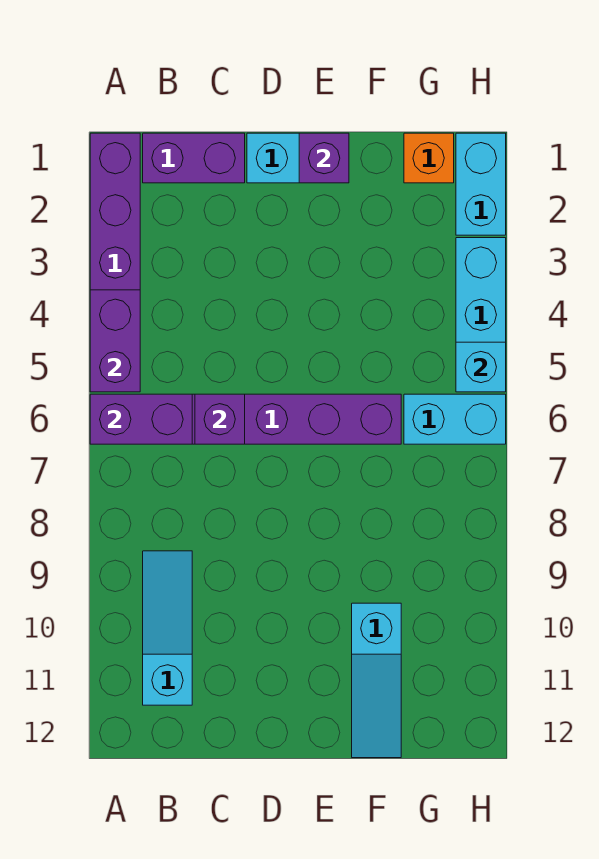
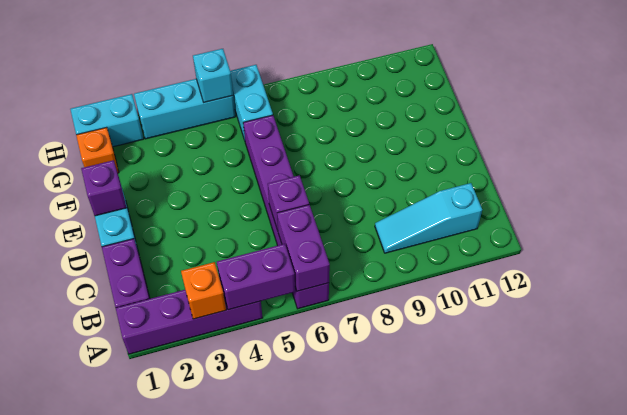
none -> orange 1x1 brick [181,262,226,319]
cyan 1x3 slope [352,603,401,758] -> none

